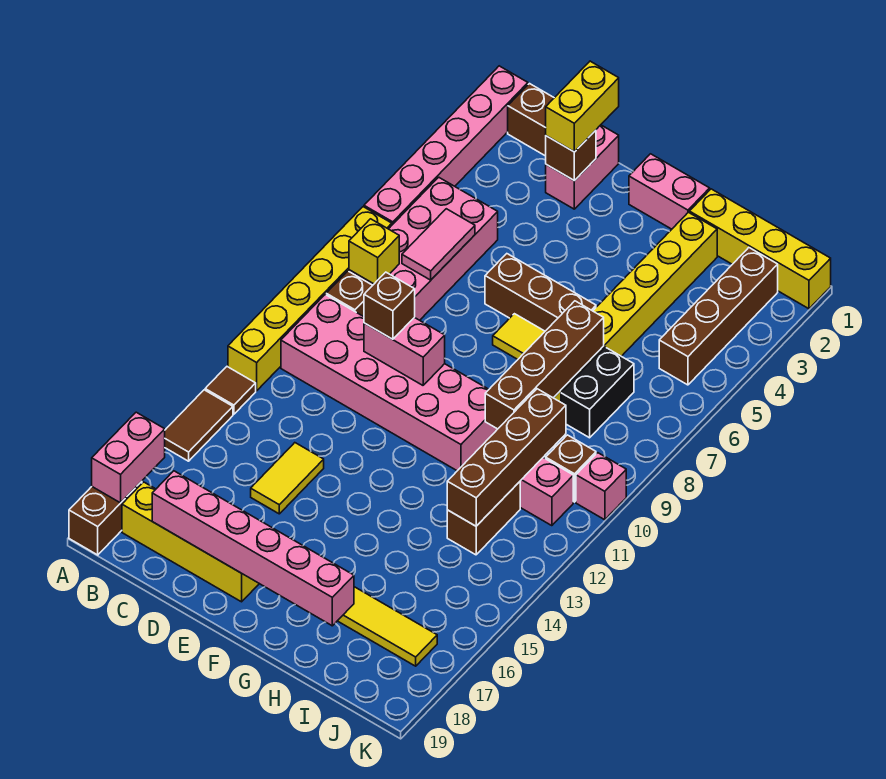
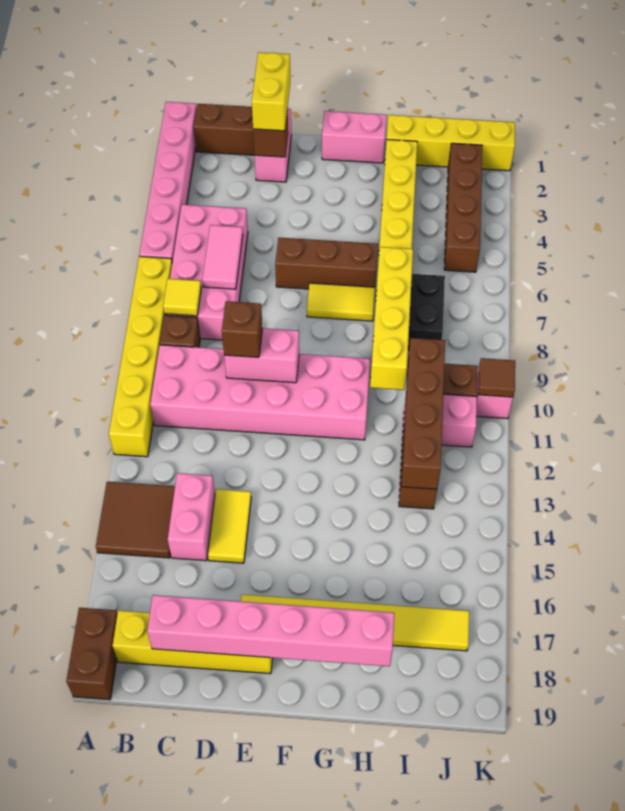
brown 1x1 tile [205,367,256,414] -> brown 1x1 tile moved to [479,358,515,397]
brown 1x2 tile [165,390,233,461] -> brown 2x2 tile [96,482,175,558]
pink 1x2 brick [92,412,165,503] -> pink 1x2 brick moved to [168,473,215,561]
yellow 1x1 brick [349,219,399,284] -> yellow 1x1 tile [163,279,201,316]
brown 1x4 brick [485,301,604,429] -> yellow 1x4 brick [370,247,413,390]

